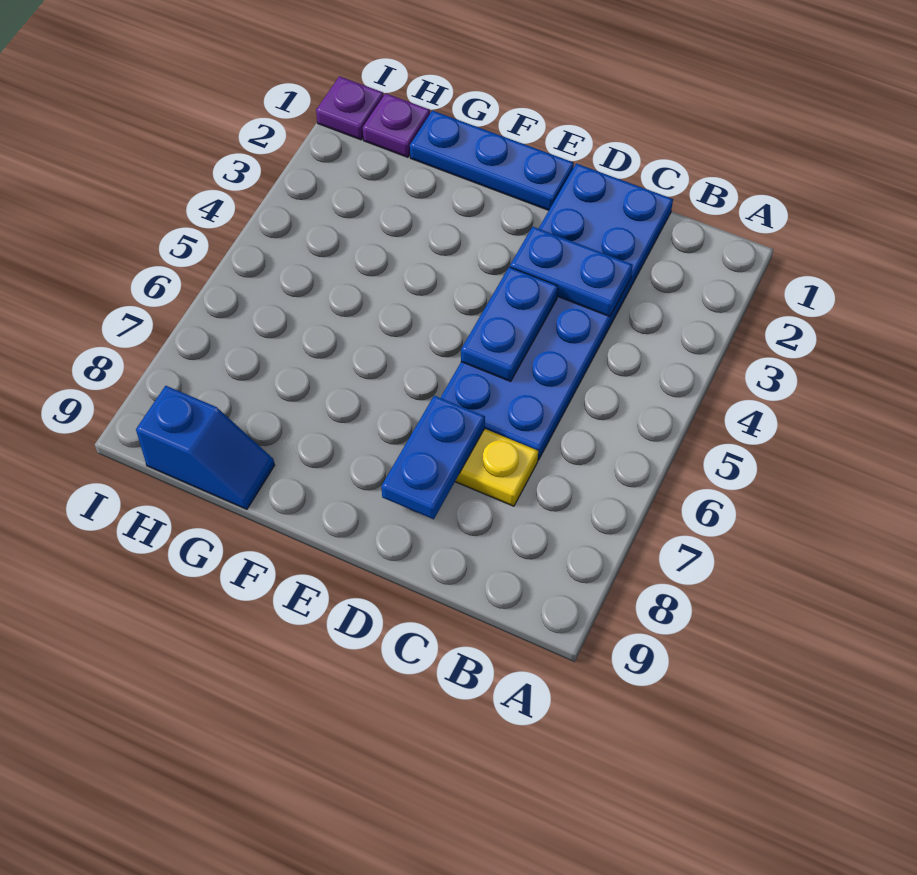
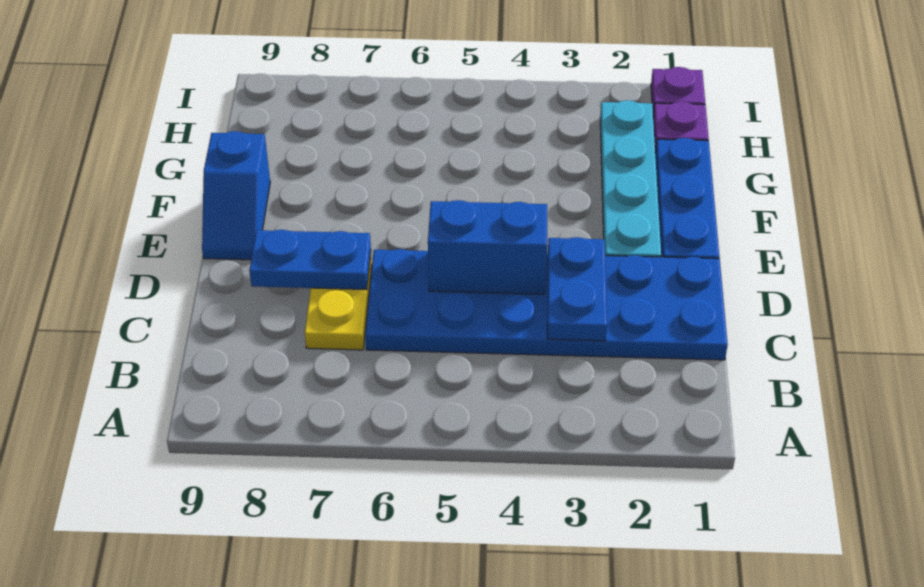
blue 1x2 plate [461,267,558,381] -> blue 1x2 brick [428,200,547,294]
none -> cyan 1x4 plate [600,100,661,257]
blue 1x2 slope [136,386,275,509] -> blue 1x2 slope moved to [202,131,270,260]

